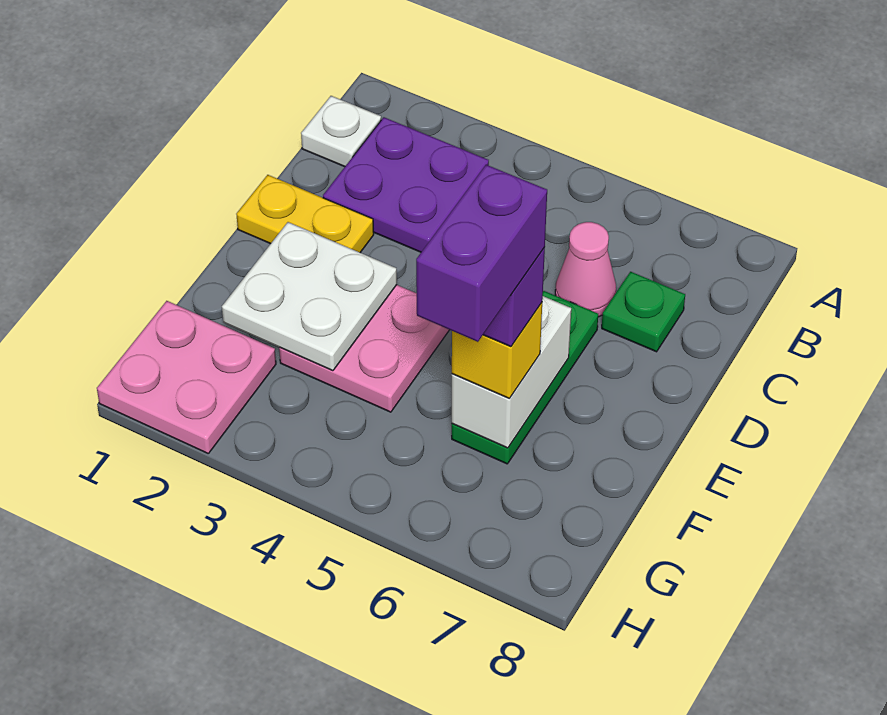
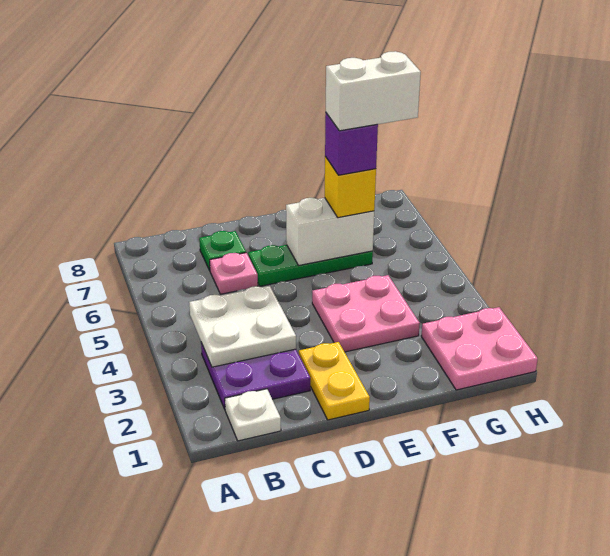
pink 1x1 cone [555,222,616,317] -> pink 1x1 plate [210,253,258,294]
white 2x2 plate [222,222,397,371] -> white 2x2 plate moved to [189,286,296,367]
purple 1x2 brick [416,165,547,342] -> white 1x2 brick [326,51,421,131]

